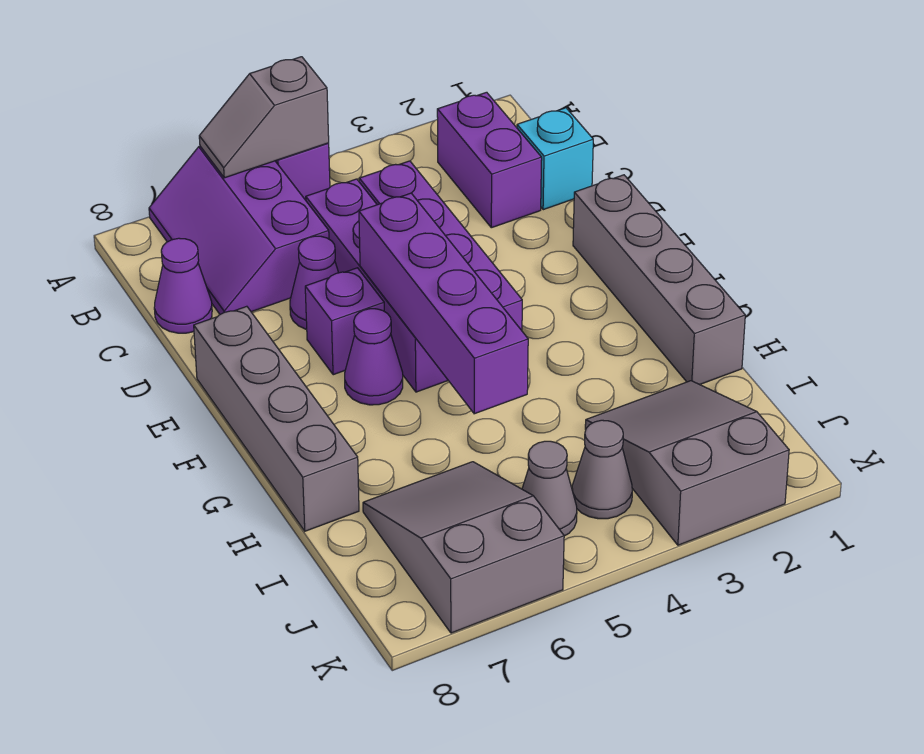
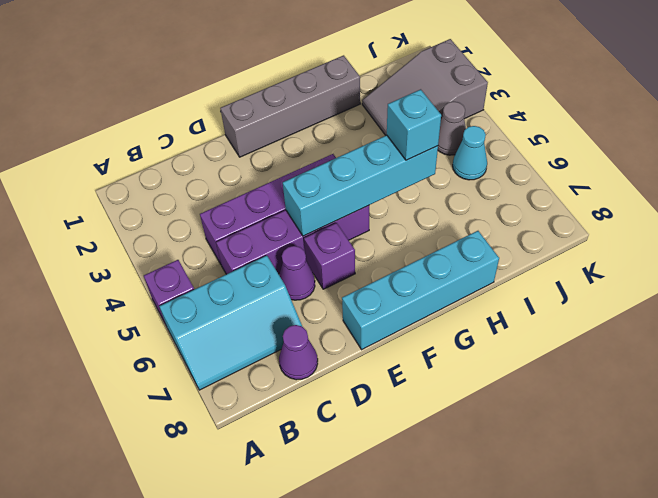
grey 1x2 slope [199,57,329,178] -> none
purple 2x3 slope [149,146,329,314] -> cyan 2x3 slope [159,256,302,390]
purple 1x2 brick [437,92,542,228] -> none
cyan 1x1 brick [517,108,593,210] -> cyan 1x1 brick moved to [387,89,441,160]
purple 1x4 brick [359,193,528,414] -> cyan 1x4 brick [283,135,438,236]
grey 1x4 brick [194,306,359,531] -> cyan 1x4 brick [342,231,499,350]
purple 1x1 cone [345,309,403,405] -> none
grey 2x3 slope [363,462,564,633] -> none
grey 1x1 cone [522,441,577,536] -> cyan 1x1 cone [453,126,487,180]

